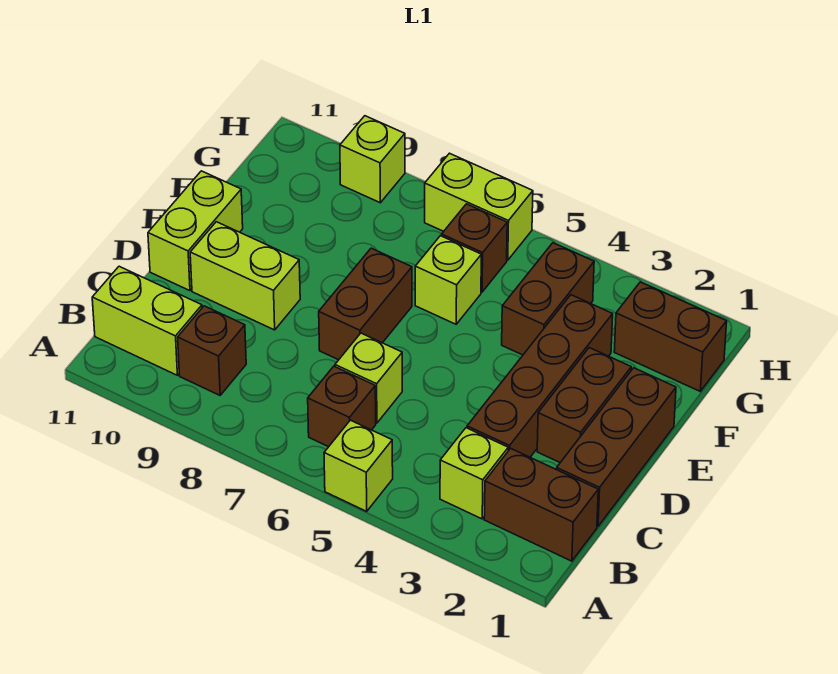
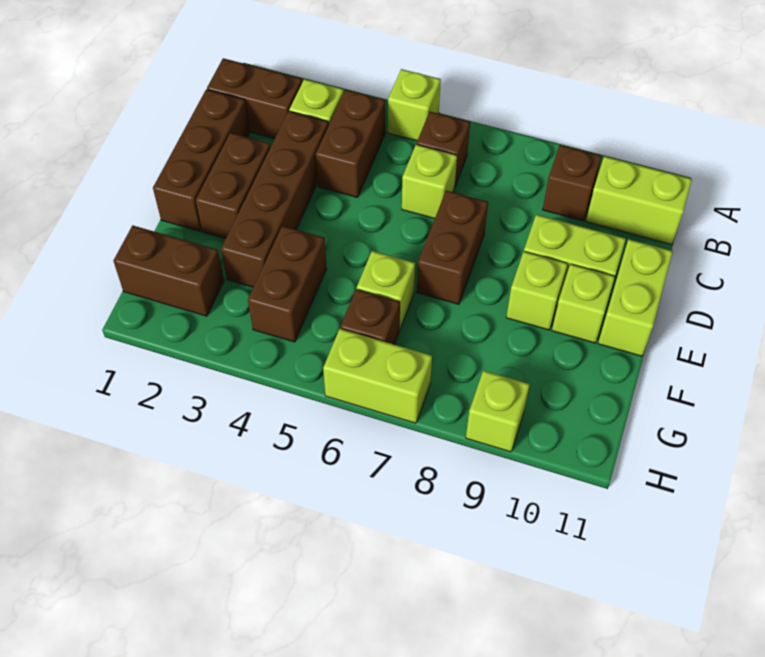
none -> brown 1x2 brick [316,90,385,198]
none -> lime 1x1 brick [506,251,568,330]
none -> lime 1x1 brick [552,264,615,343]

